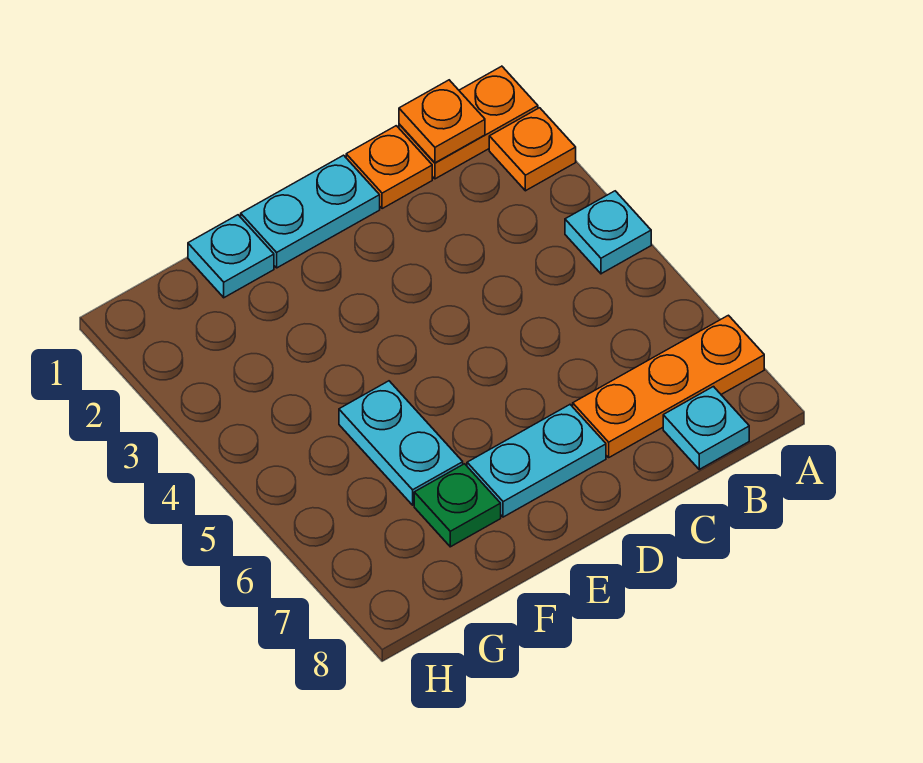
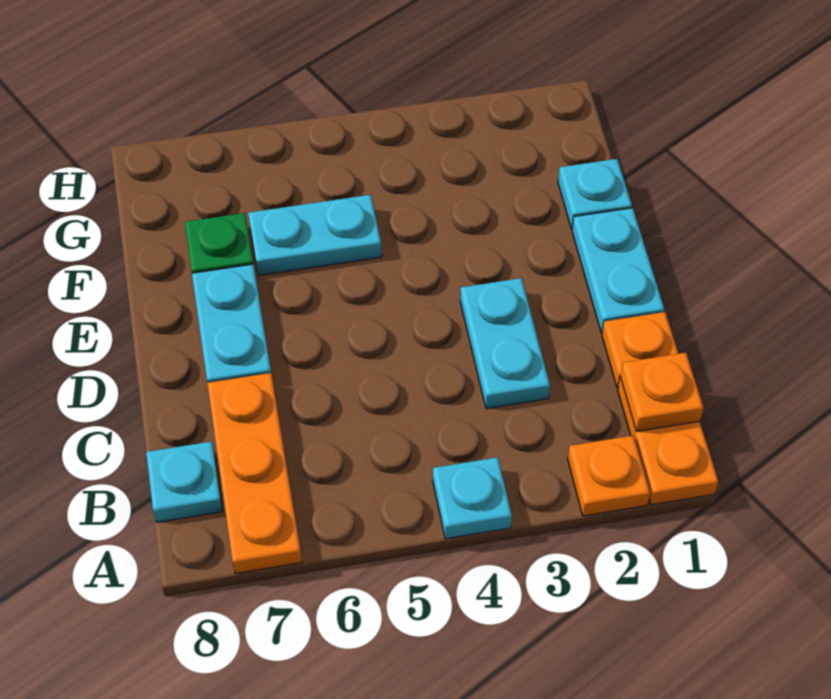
none -> cyan 1x2 plate [460,278,550,409]

